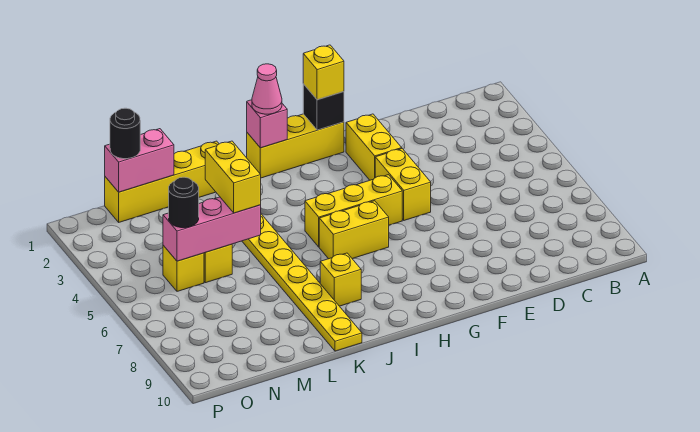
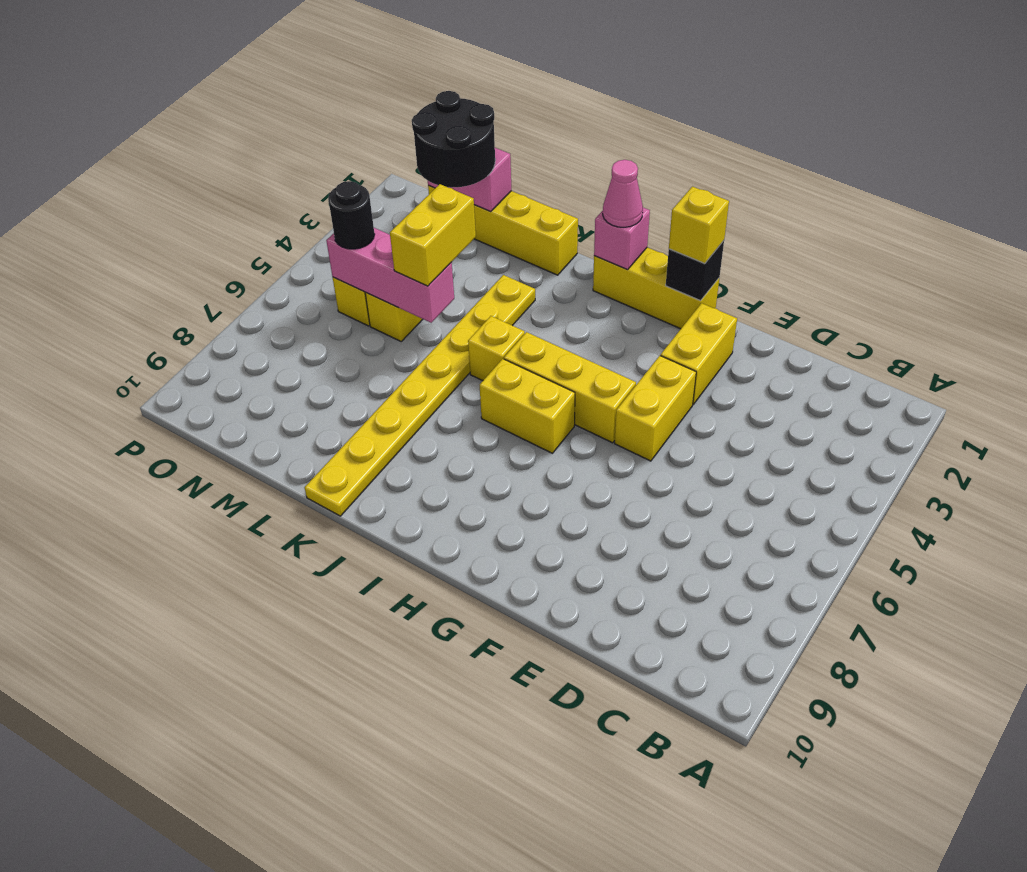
yellow 1x1 brick [320,253,361,306] -> yellow 1x1 brick moved to [468,316,525,381]
black 1x1 round brick [110,108,140,159] -> black 2x2 round brick [412,91,495,187]

